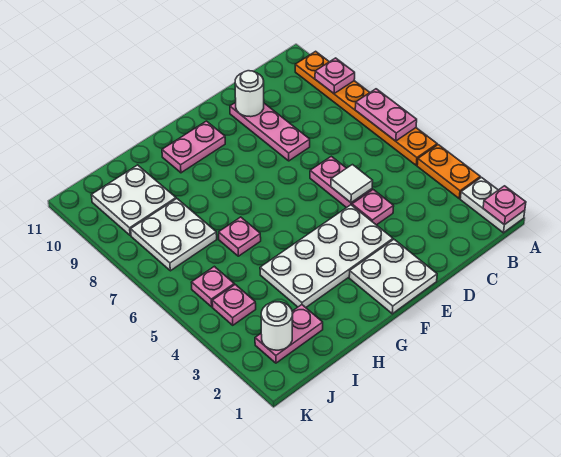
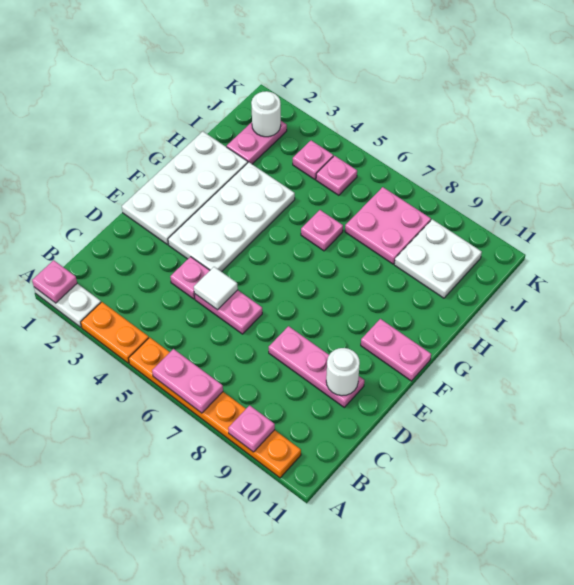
white 2x2 plate [349,240,437,314] -> white 2x4 plate [122,132,248,245]
pink 1x2 plate [162,121,225,173] -> pink 1x2 plate turned to [361,319,431,381]
white 2x2 plate [131,199,217,271] -> pink 2x2 plate [345,187,431,264]

